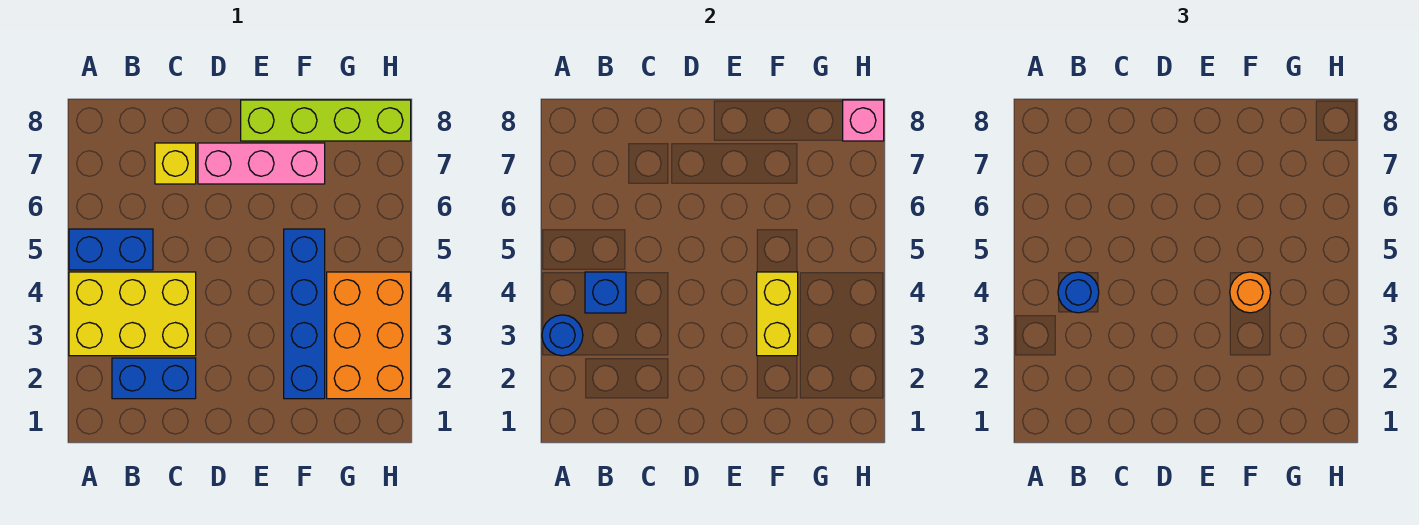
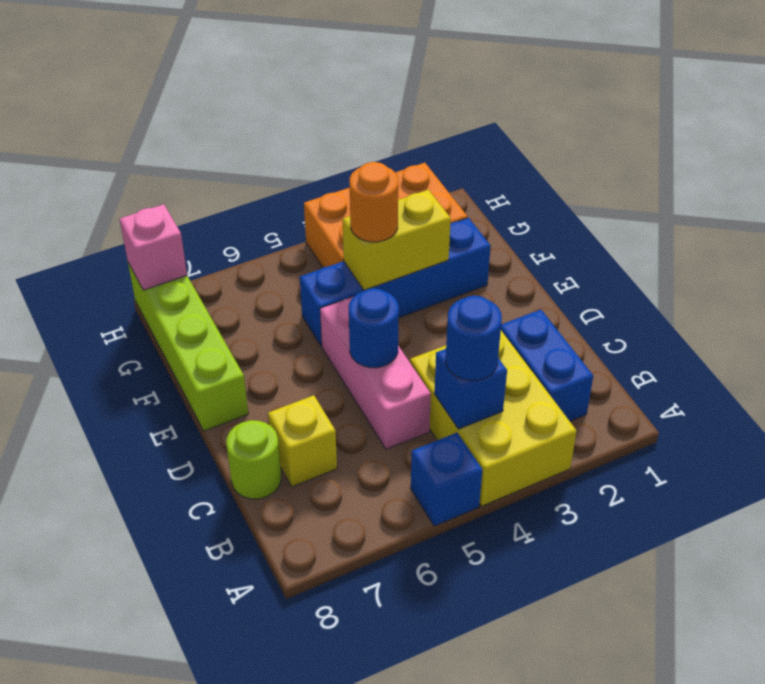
blue 1x1 round brick [542,315,583,356] -> blue 1x1 round brick moved to [349,288,399,368]
blue 1x2 brick [69,229,153,270] -> blue 1x1 brick [411,433,482,526]
none -> lime 1x1 round brick [226,420,281,499]
pink 1x3 brick [198,143,325,184] -> pink 1x3 brick moved to [320,296,431,449]

